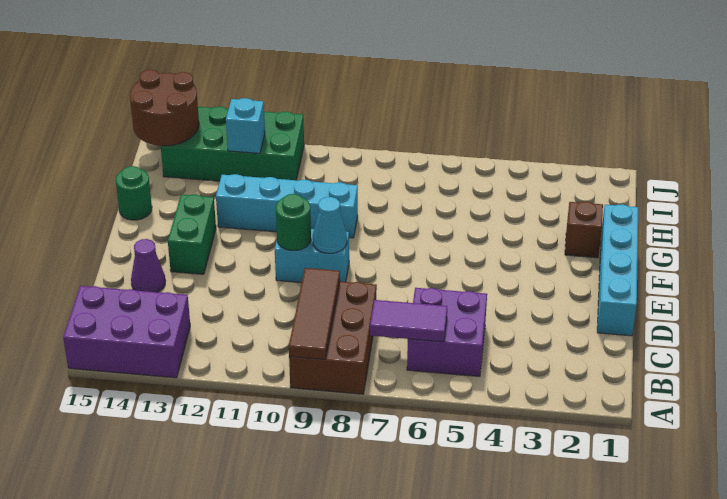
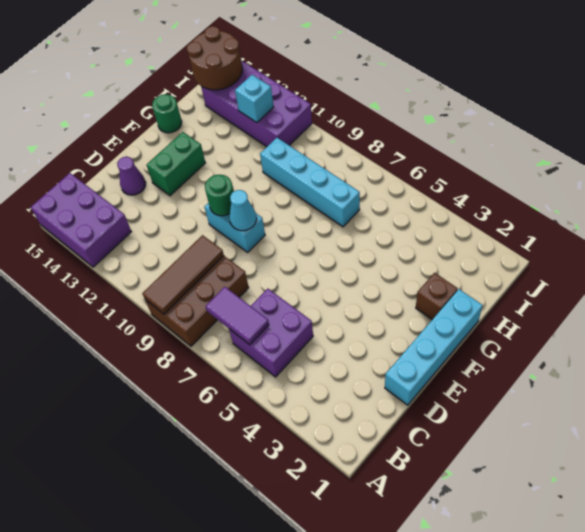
cyan 1x4 brick [216,174,358,238] -> cyan 1x4 brick moved to [260,138,360,227]
green 2x4 brick [161,107,304,181] -> purple 2x4 brick [201,60,312,147]

